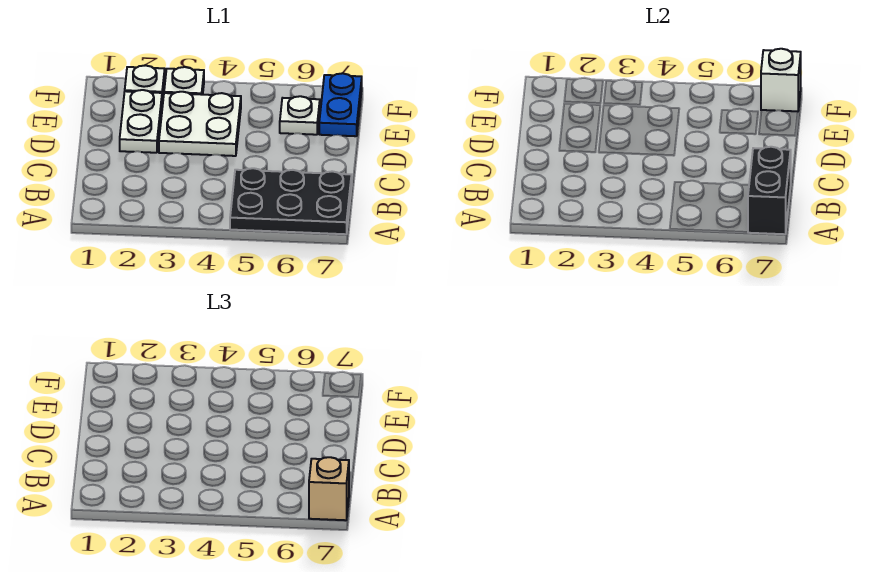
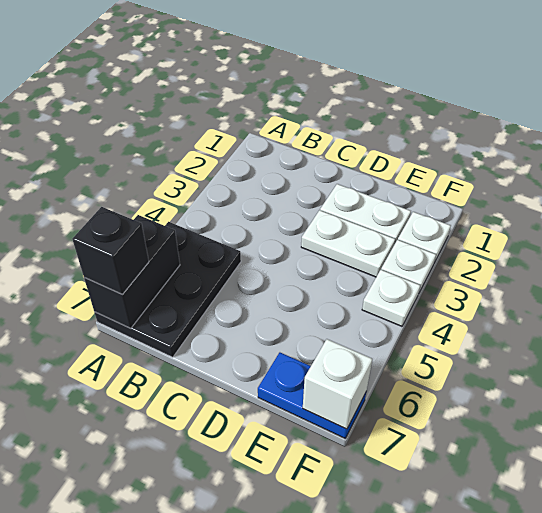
black 1x2 brick [748,147,791,234] -> black 1x2 brick turned to [84,215,180,328]
tan 1x1 brick [309,457,349,520] -> black 1x1 brick [72,207,149,294]
white 2x2 plate [159,92,241,156] -> white 1x2 plate [301,210,395,277]
white 1x1 plate [280,96,320,135] -> white 1x1 plate moved to [362,270,420,326]

